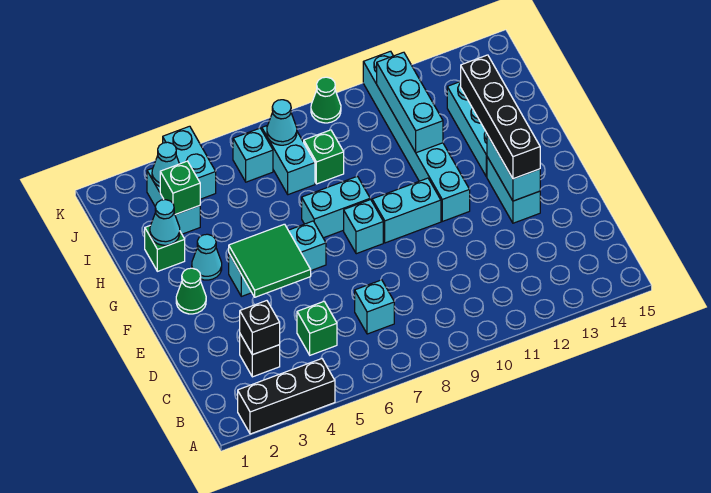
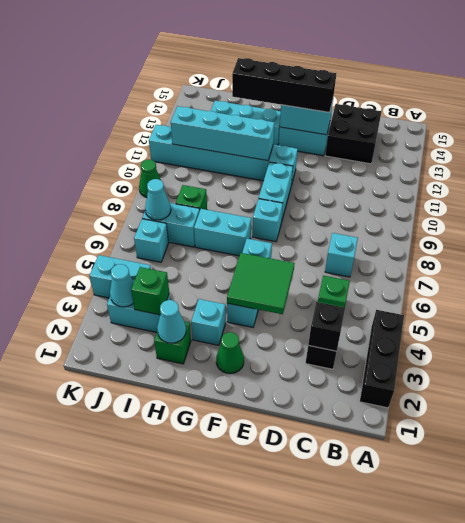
none -> black 2x2 brick [325,104,381,164]
cyan 1x1 cone [192,234,222,280] -> cyan 1x1 brick [191,299,226,345]
cyan 1x2 brick [302,176,370,238] -> cyan 1x2 brick turned to [194,209,251,256]
cyan 1x3 brick [377,52,443,153] -> cyan 1x4 brick [171,106,275,161]

